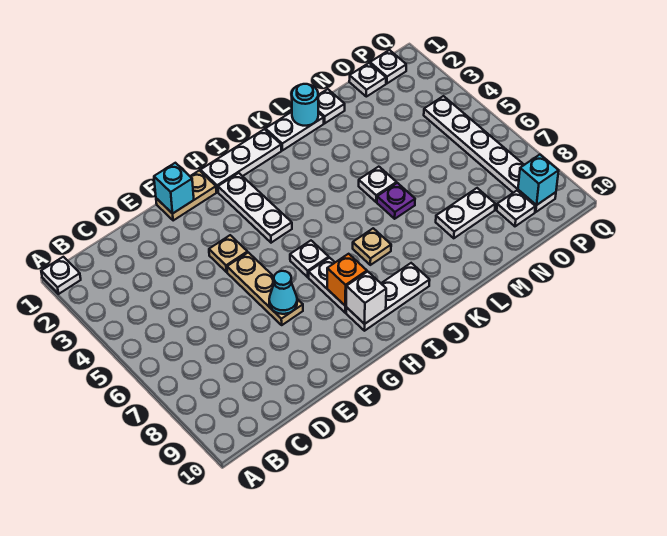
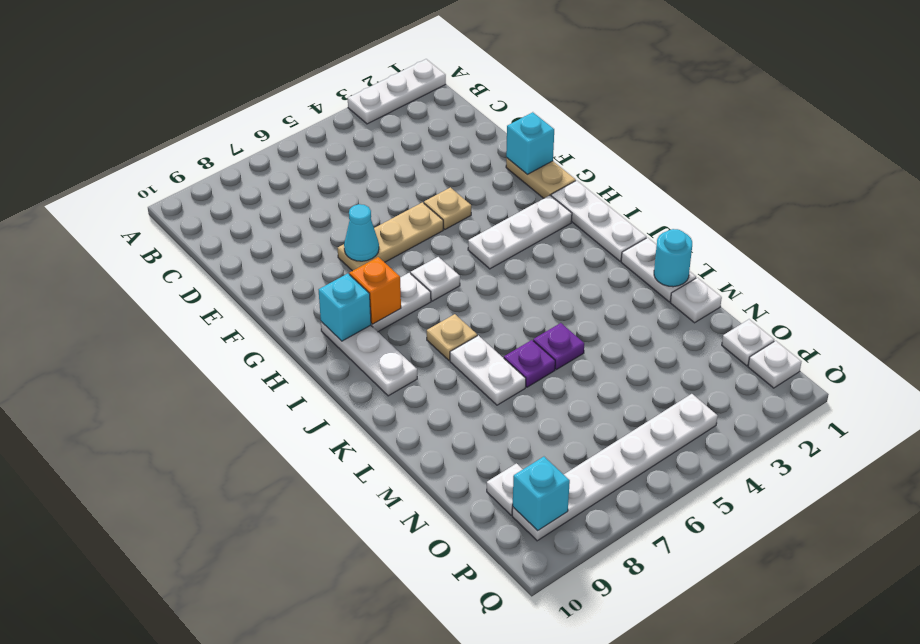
white 1x1 plate [41,257,81,294] -> white 1x3 plate [348,59,446,124]
white 1x1 brick [346,272,386,324] -> cyan 1x1 brick [319,274,371,341]
white 1x1 plate [359,167,396,202] -> purple 1x1 plate [533,323,584,370]
white 1x2 plate [436,188,495,238] -> white 1x2 plate moved to [450,335,526,405]

